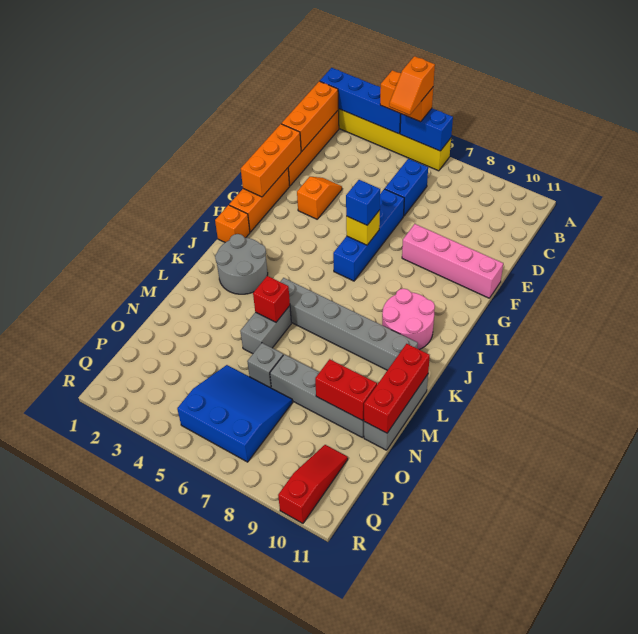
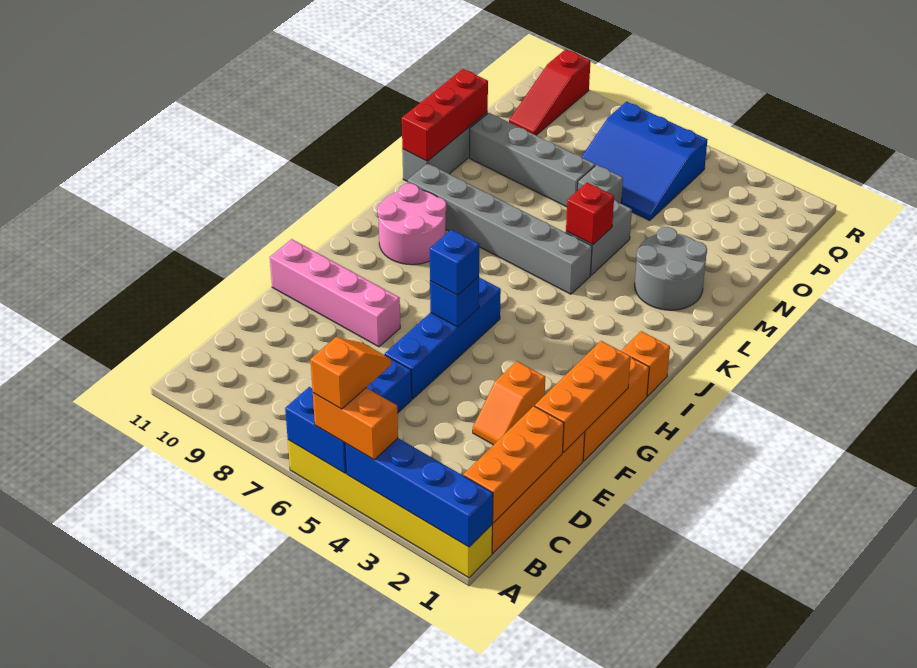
yellow 1x1 brick [346,210,380,245] -> blue 1x1 brick [430,277,479,327]
grey 2x2 round brick [215,234,268,294] -> grey 2x2 round brick moved to [635,227,707,310]
red 1x2 brick [315,359,377,421] -> none

